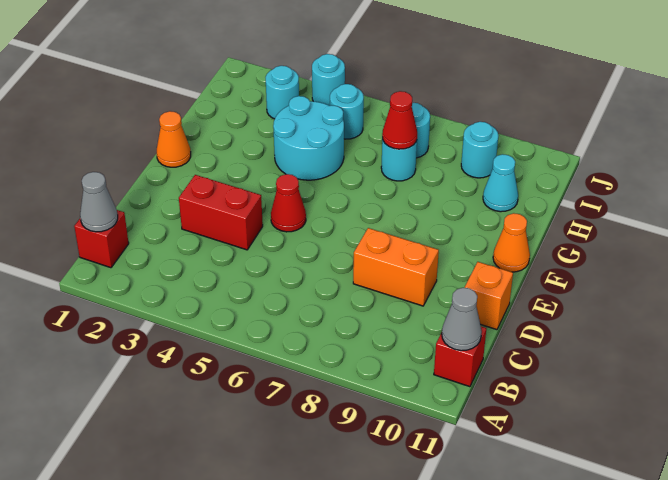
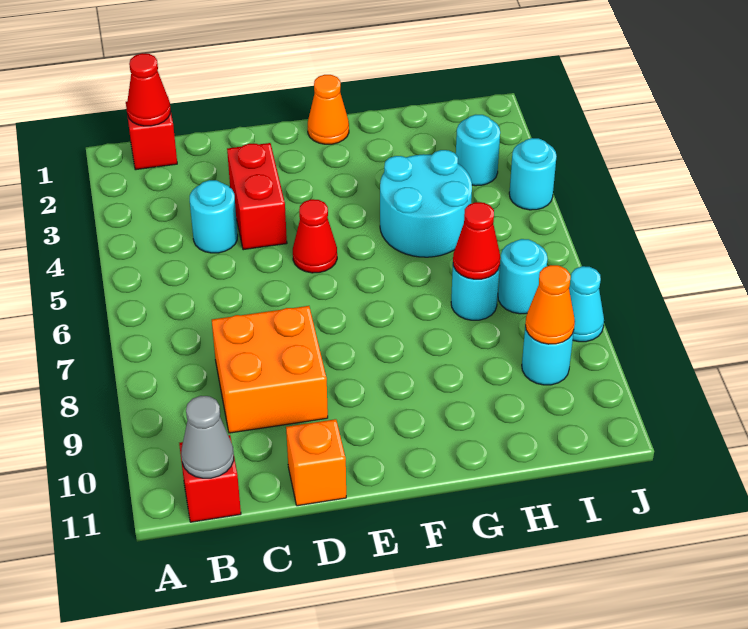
grey 1x1 cone [80,172,118,232] -> red 1x1 cone [126,53,171,126]
orange 1x2 brick [353,228,439,306] -> orange 2x2 brick [212,306,328,433]
orange 1x1 cone [493,213,530,272] -> orange 1x1 cone moved to [525,265,575,344]
cyan 1x1 cone [483,154,518,212] -> cyan 1x1 cone moved to [569,266,604,342]
cyan 1x1 round brick [330,84,364,139] -> cyan 1x1 round brick moved to [190,180,238,253]

